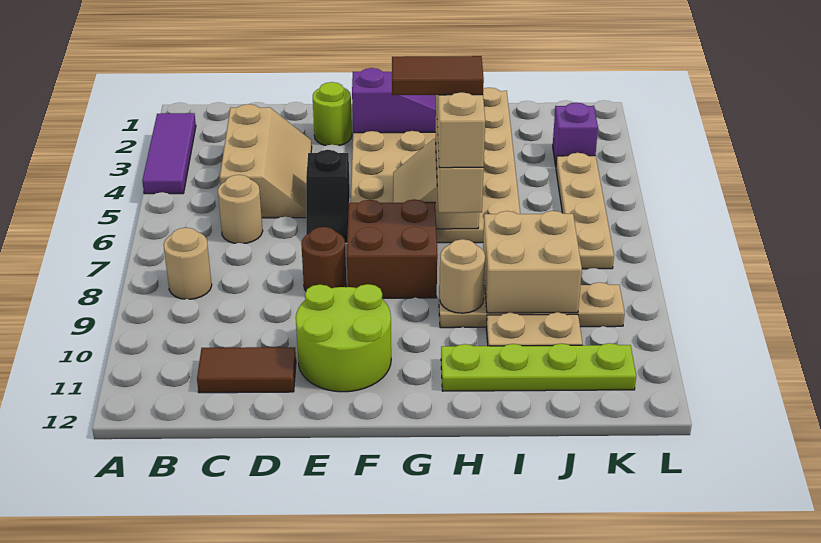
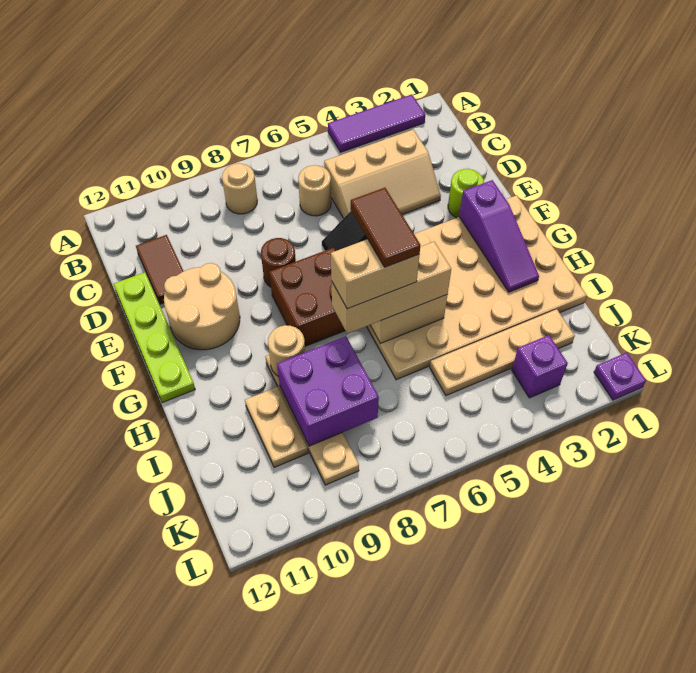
lime 2x2 round brick [296,284,391,392] -> tan 2x2 round brick [164,263,240,350]
lime 1x4 plate [441,343,636,391] -> lime 1x4 plate moved to [114,272,195,403]
tan 2x2 brick [483,211,582,313] -> purple 2x2 brick [277,336,379,446]
tan 1x4 plate [556,153,614,269] -> tan 1x4 plate moved to [430,309,575,396]
none -> purple 1x1 plate [594,353,646,400]

